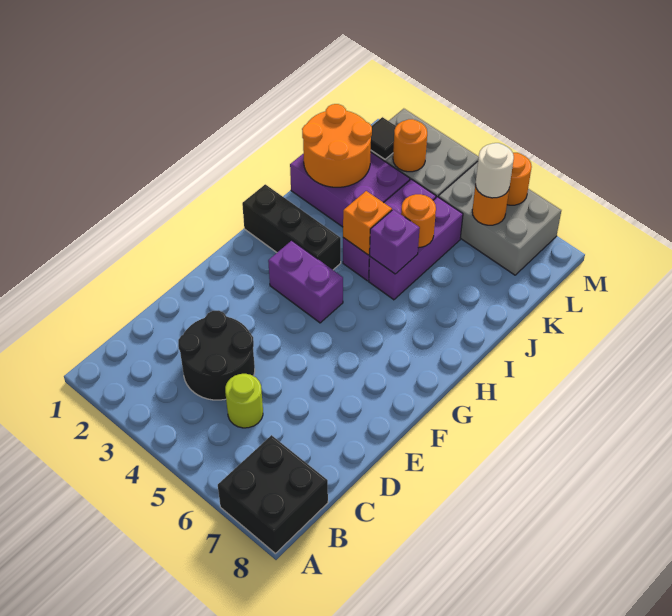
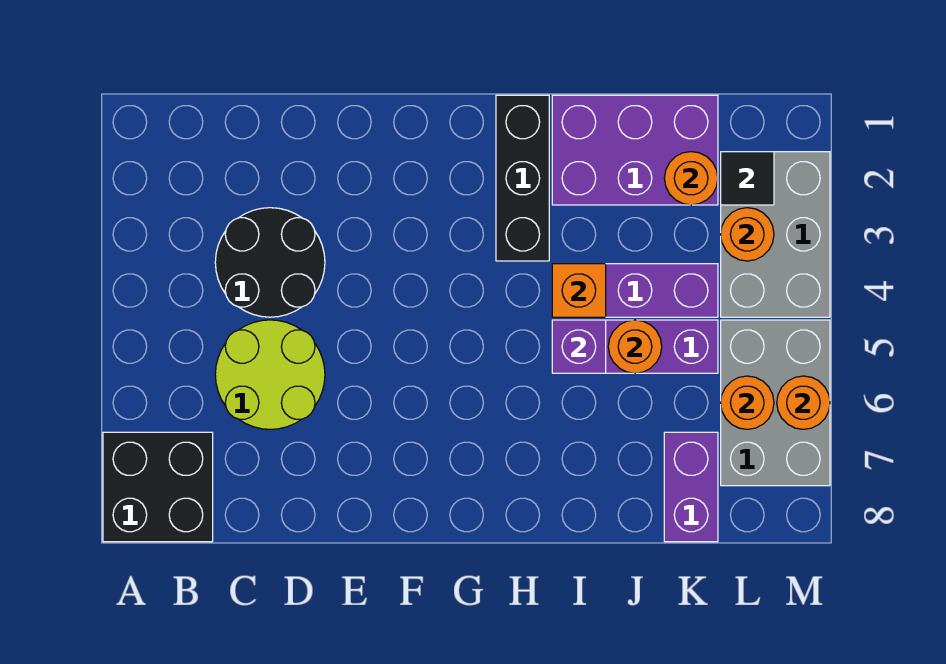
lime 1x1 round brick [225,374,263,428] -> lime 2x2 round brick [215,320,325,429]
purple 1x2 brick [268,241,343,323] -> purple 1x2 brick moved to [664,432,718,542]
purple 2x3 brick [290,152,410,227] -> purple 2x3 brick turned to [552,95,718,205]
orange 2x2 round brick [302,104,372,187] -> orange 1x1 round brick [664,152,718,205]
white 1x1 round brick [476,143,514,198] -> none

